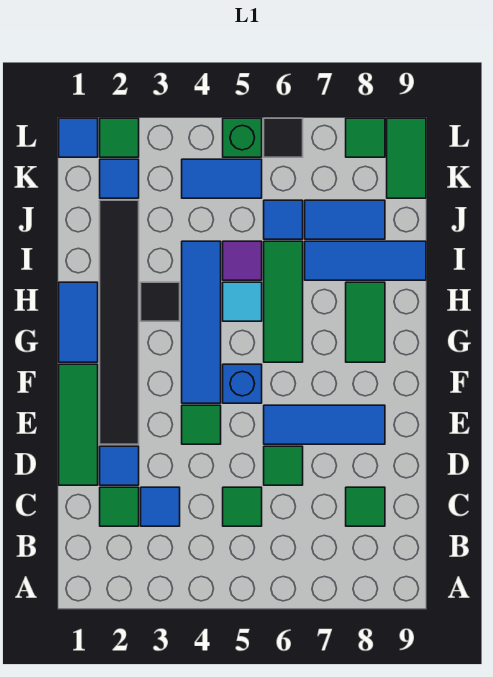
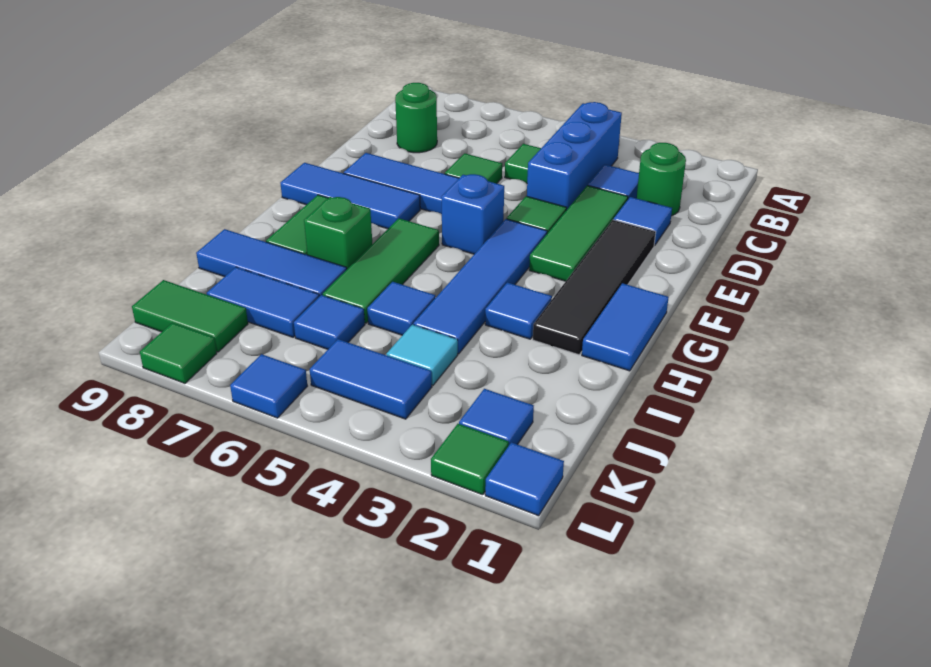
none -> blue 1x3 brick [527,102,622,210]
green 1x1 tile [100,487,139,526] -> green 1x1 round brick [637,143,686,216]
green 1x1 tile [346,487,385,526] -> green 1x1 round brick [395,83,437,153]
green 1x3 tile [59,364,98,485] -> green 1x3 tile moved to [529,185,628,281]
black 1x6 tile [100,200,139,444] -> black 1x4 tile [533,220,656,355]
none -> blue 1x3 tile [280,163,420,229]
black 1x1 tile [141,282,180,321] -> blue 1x1 tile [485,282,552,339]
cyan 1x1 tile [223,282,262,321] -> cyan 1x1 tile moved to [386,325,458,385]
purple 1x1 tile [223,241,262,280] -> blue 1x1 tile [367,282,435,335]
green 1x2 tile [387,118,426,198] -> green 1x2 tile turned to [132,280,248,352]
green 1x1 brick [223,118,262,157] -> green 1x1 brick moved to [304,197,372,269]
black 1x1 tile [264,118,303,157] -> blue 1x1 tile [230,354,307,418]

